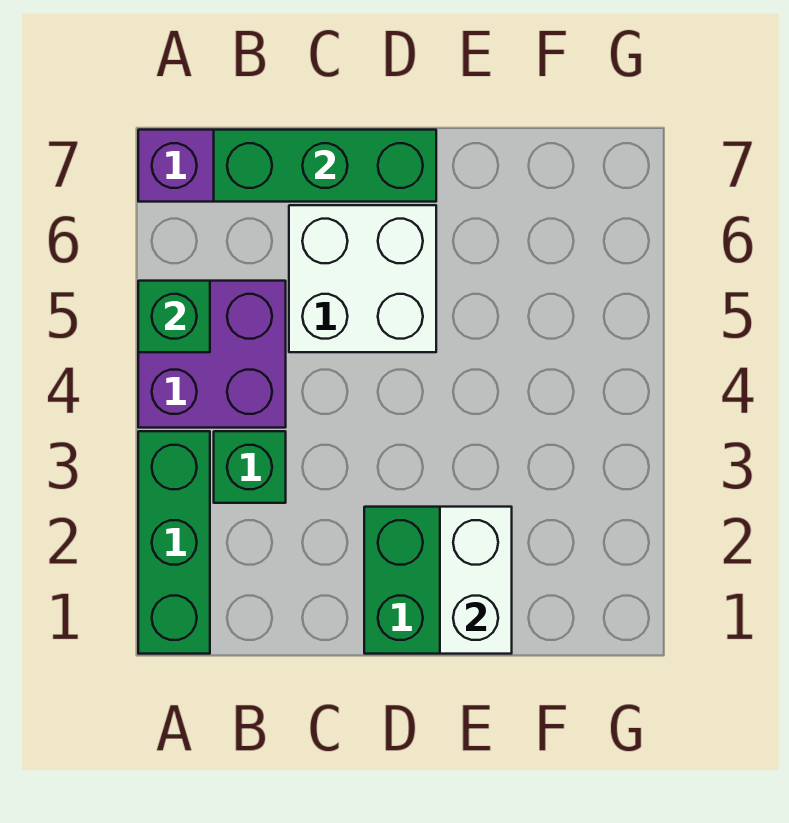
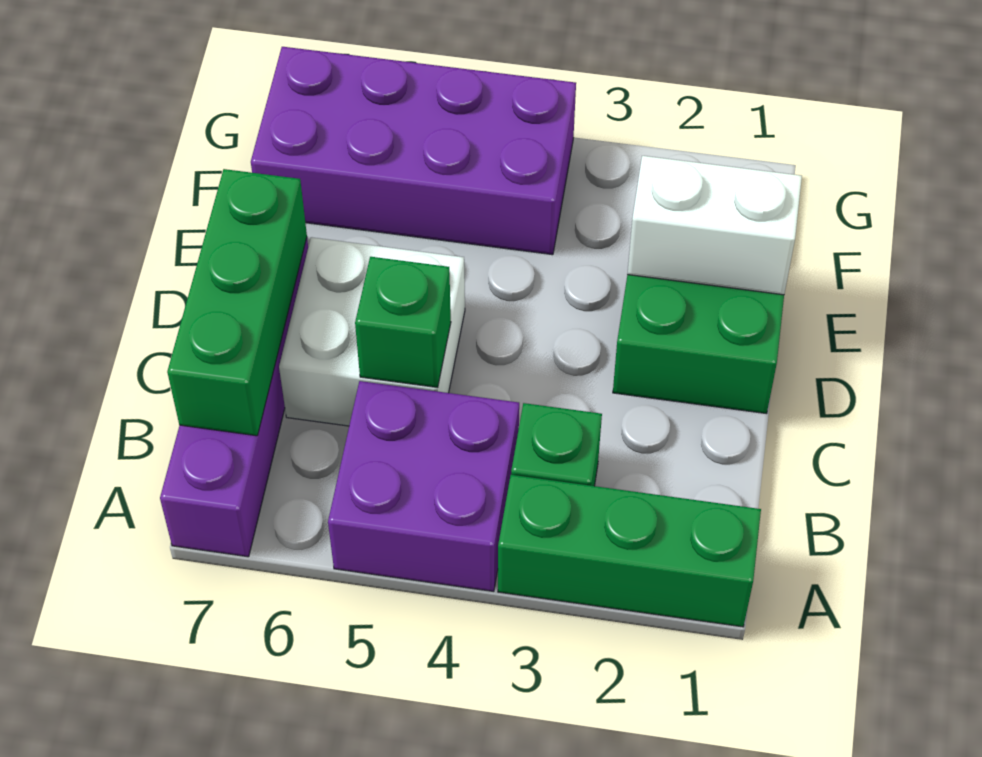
green 1x1 brick [138,281,210,352] -> green 1x1 brick moved to [355,257,451,388]
none -> purple 2x4 brick [251,47,576,255]

